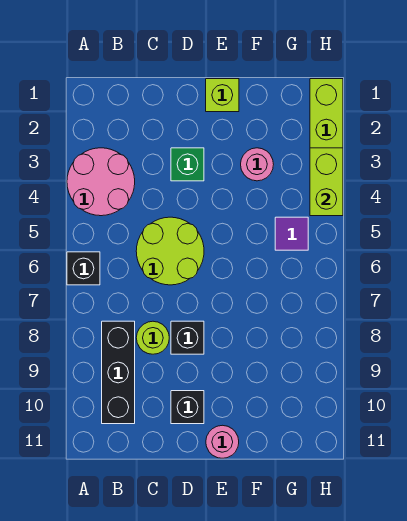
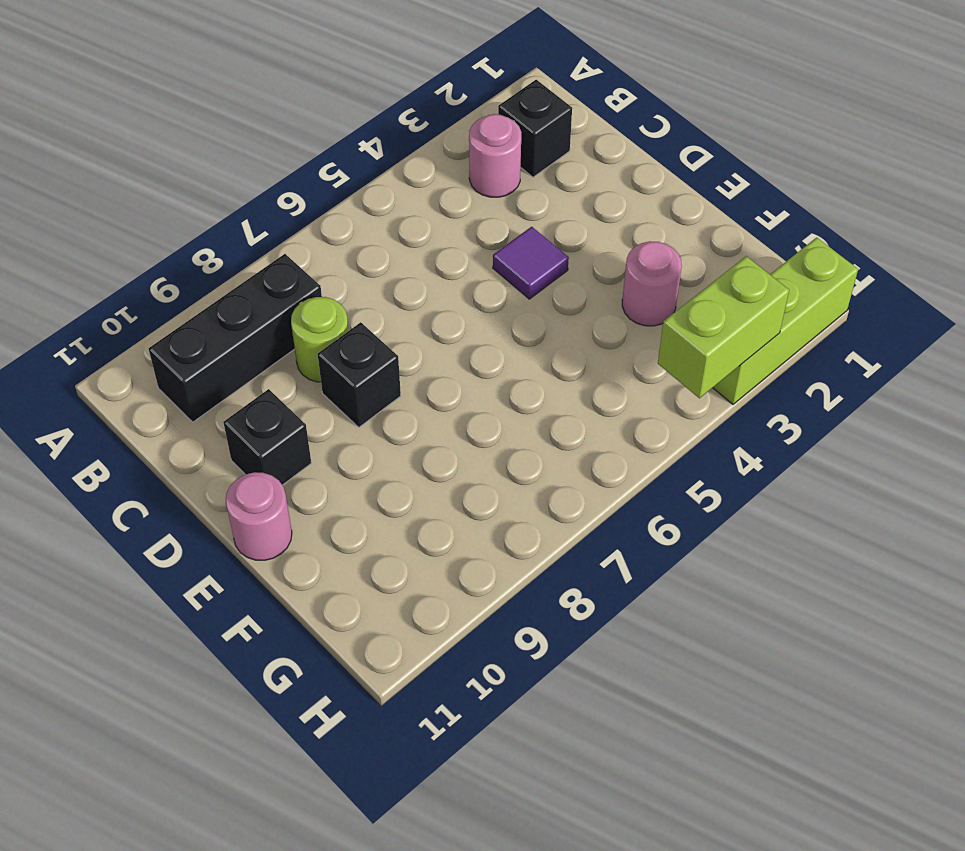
pink 2x2 round brick [67,148,135,216] -> pink 1x1 round brick [469,114,521,197]
black 1x1 brick [67,252,100,285] -> black 1x1 brick moved to [498,80,572,177]
lime 2x2 round brick [136,217,204,285] -> none
green 1x1 brick [171,148,204,181] -> none
lime 1x1 brick [206,79,239,112] -> none
purple 1x1 tile [275,217,308,250] -> purple 1x1 tile moved to [493,227,569,299]

